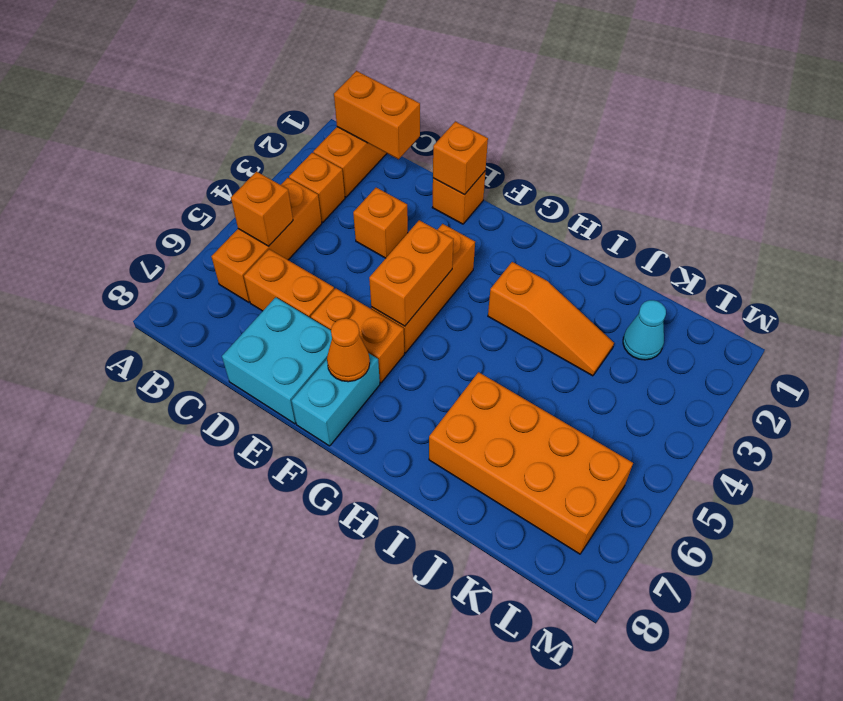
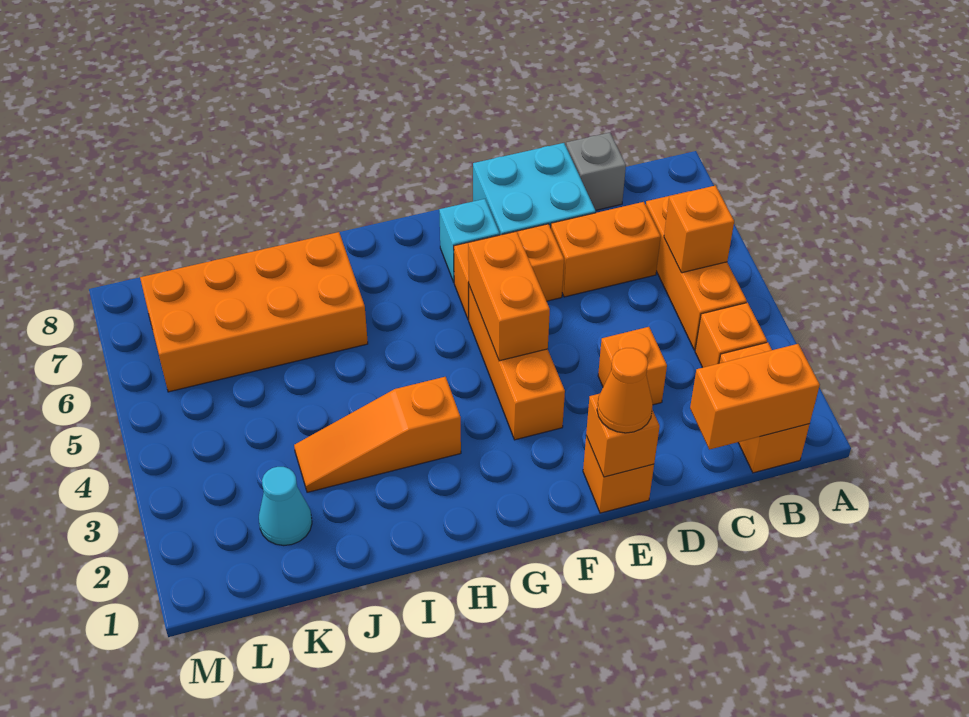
none -> grey 1x1 brick [566,133,626,210]
cyan 1x2 brick [292,354,380,446] -> cyan 1x1 brick [439,199,500,282]
orange 1x1 cone [327,318,370,382] -> orange 1x1 cone moved to [597,348,653,433]

